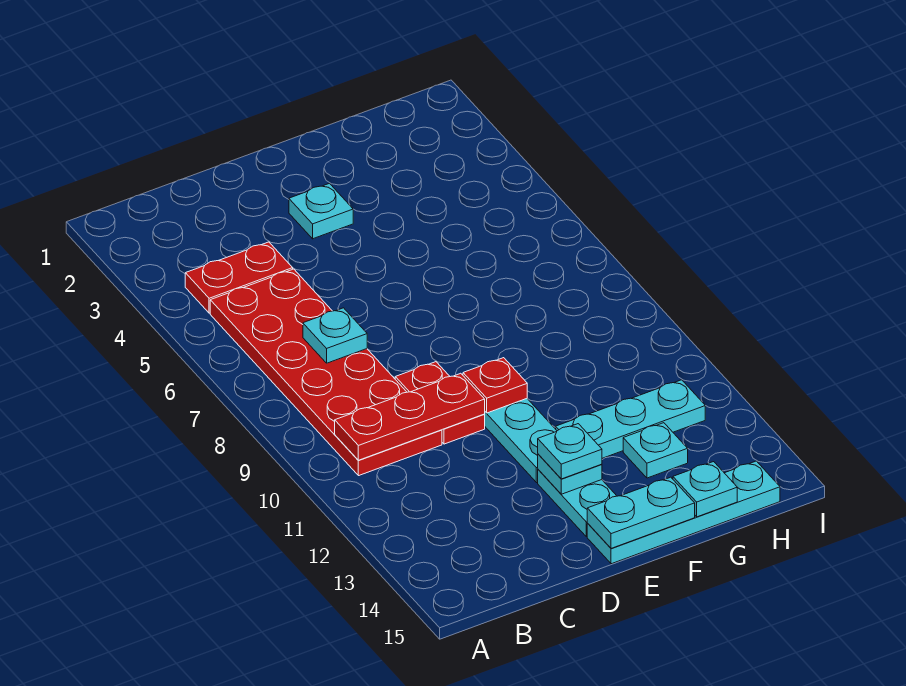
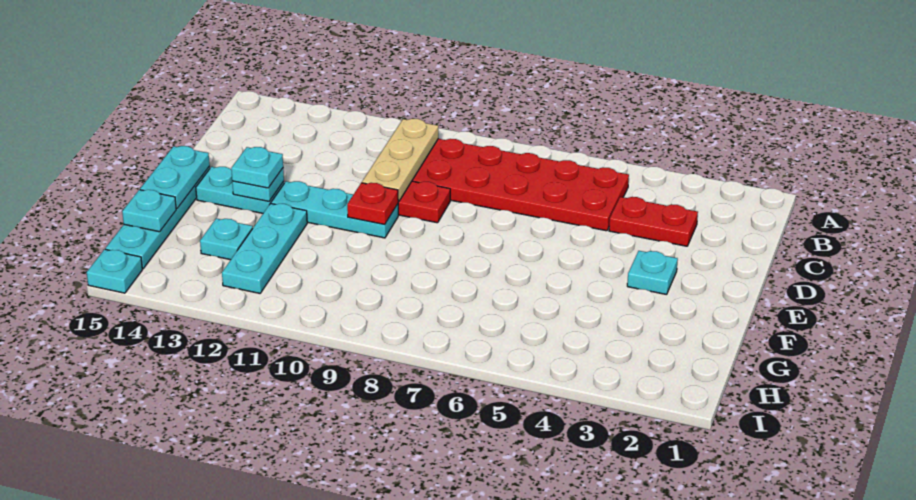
red 1x2 plate [185,242,293,313] -> red 1x2 plate turned to [609,197,698,246]
red 1x3 plate [335,373,485,460] -> tan 1x3 plate [362,119,438,202]
cyan 1x1 plate [303,308,367,363] -> cyan 1x1 plate moved to [87,249,142,293]

